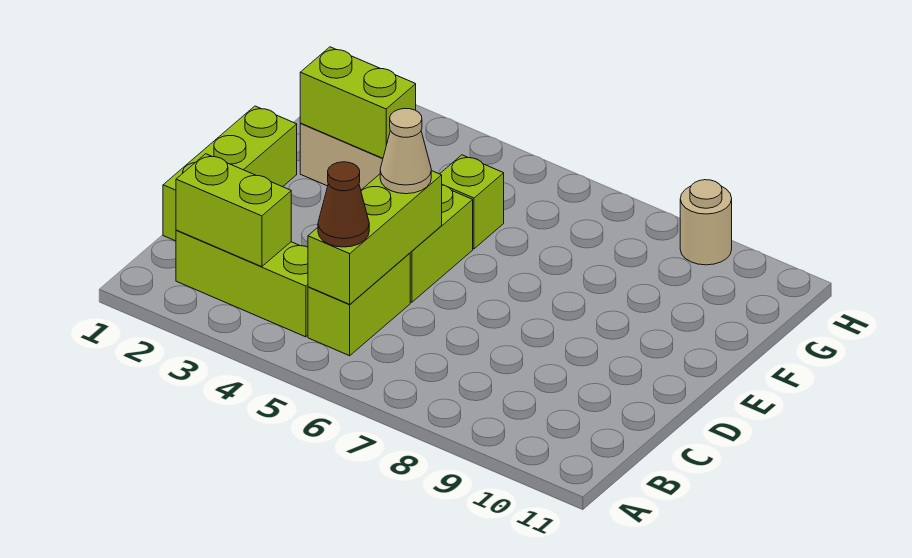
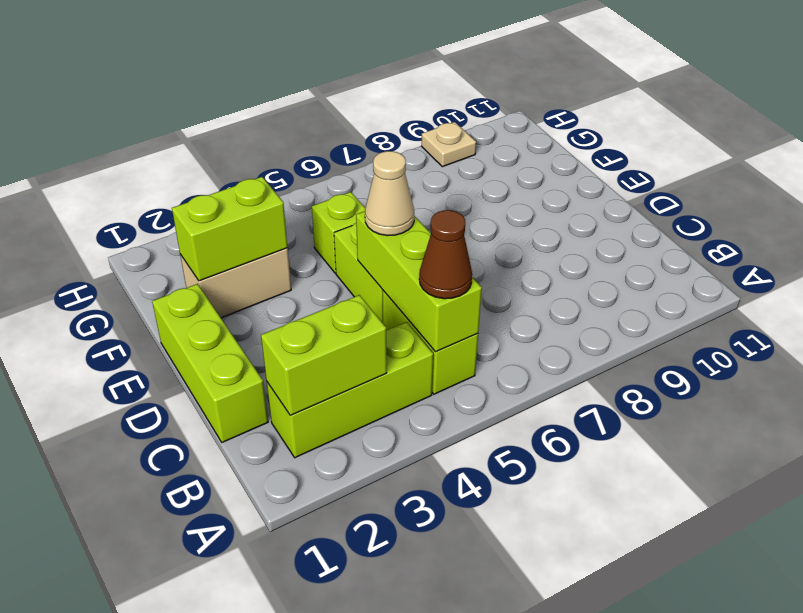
tan 1x1 round brick [680,180,732,265] -> tan 1x1 plate [421,122,476,167]

